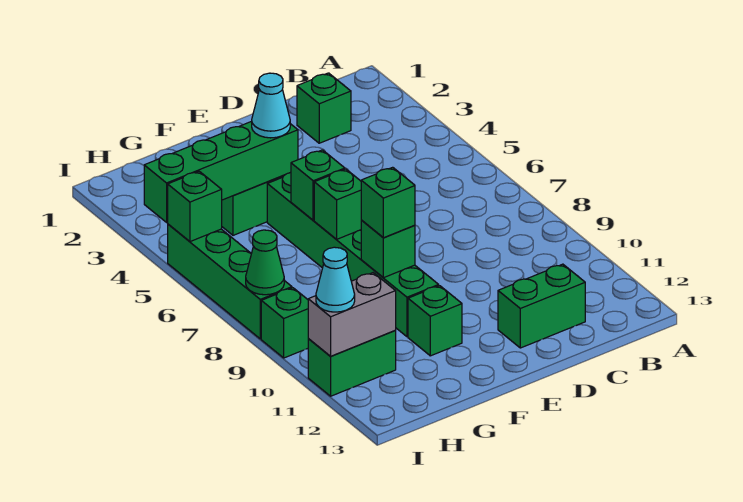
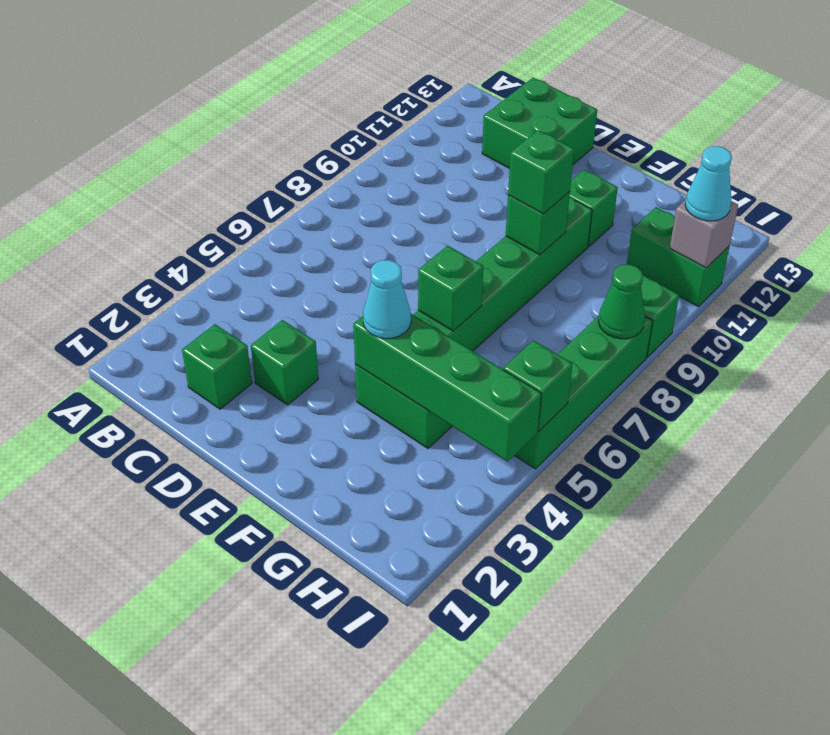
green 1x2 brick [498,264,585,348] -> green 2x2 brick [482,78,597,169]
green 1x1 brick [314,169,361,239] -> green 1x1 brick moved to [251,320,318,405]
grey 1x2 brick [308,273,396,356] -> grey 1x1 brick [670,200,738,268]

